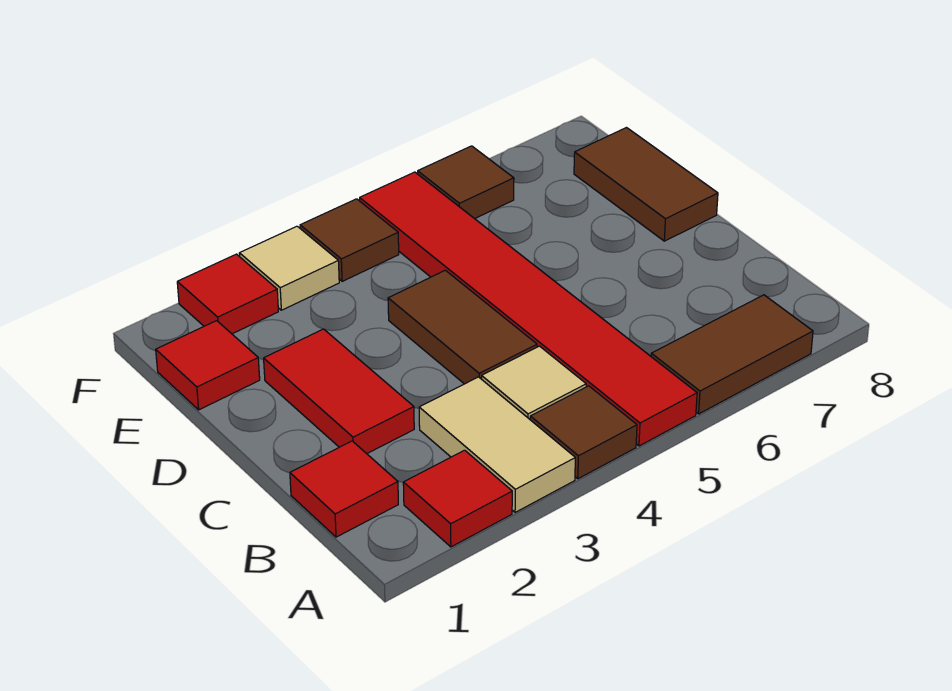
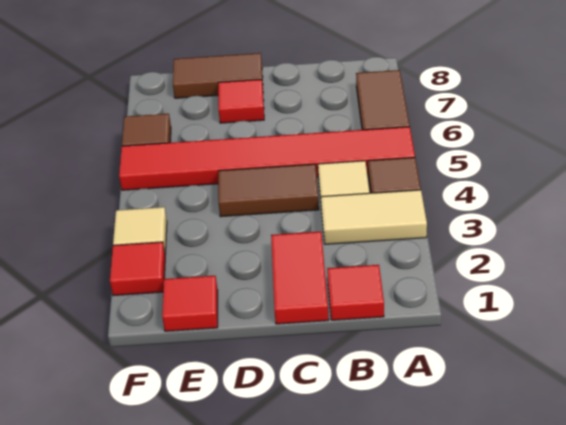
red 1x1 tile [403,450,512,547] -> red 1x1 tile moved to [218,79,264,123]
red 1x2 tile [264,329,414,454] -> red 1x2 tile turned to [271,232,329,324]
brown 1x1 tile [300,199,399,281] -> none

